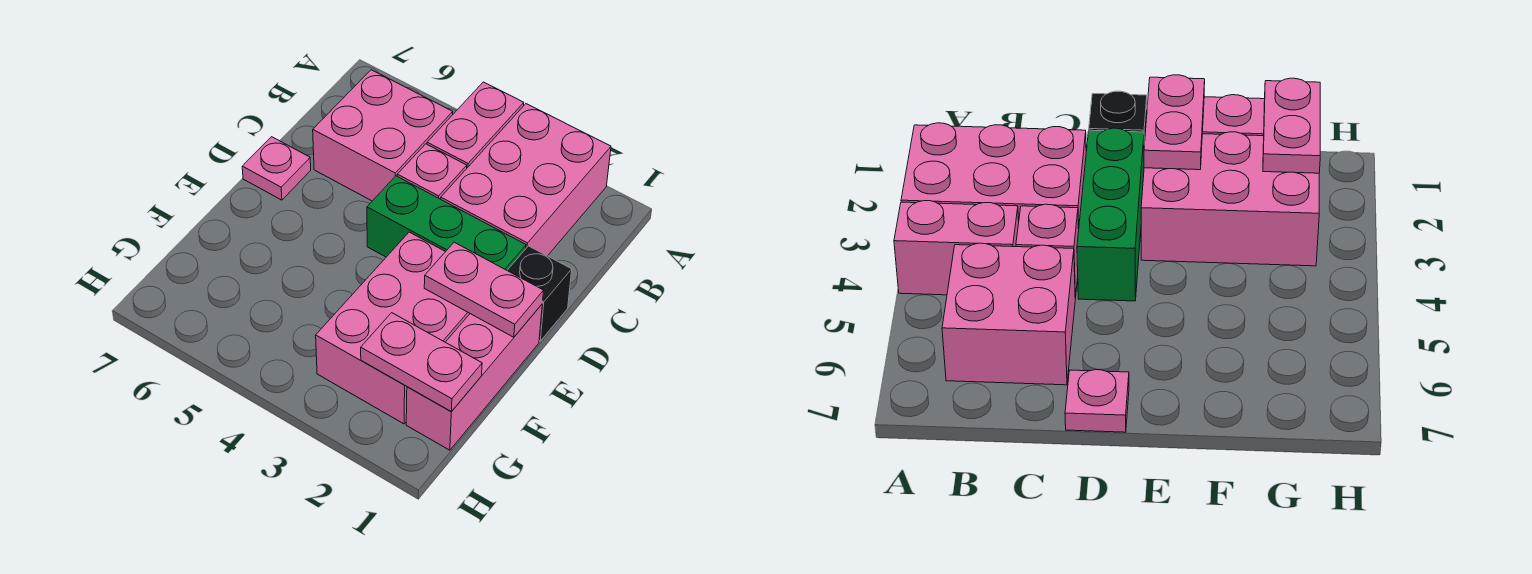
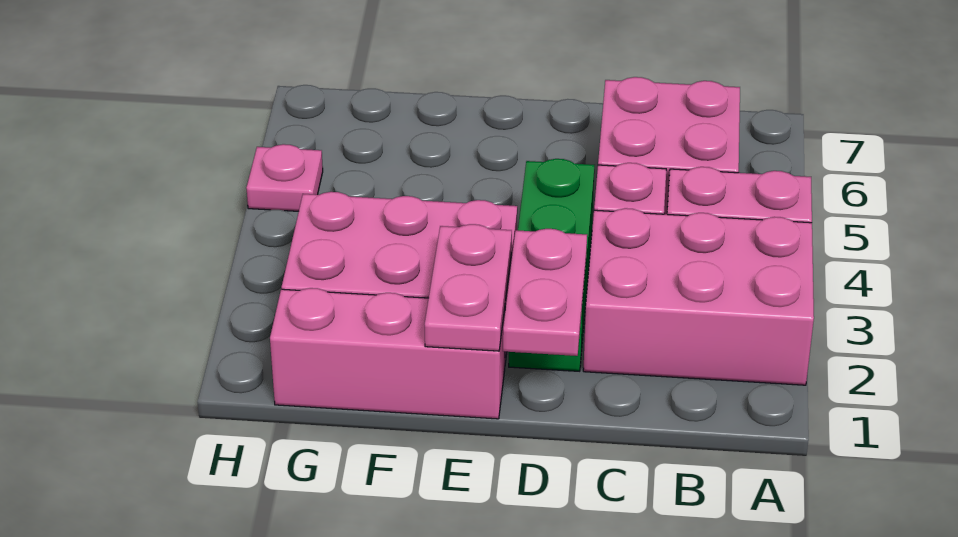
black 1x1 brick [507,246,572,341] -> none
pink 1x1 plate [242,137,311,200] -> pink 1x1 plate moved to [246,144,323,211]
pink 1x2 plate [361,313,482,412] -> pink 1x2 plate moved to [503,229,587,356]

